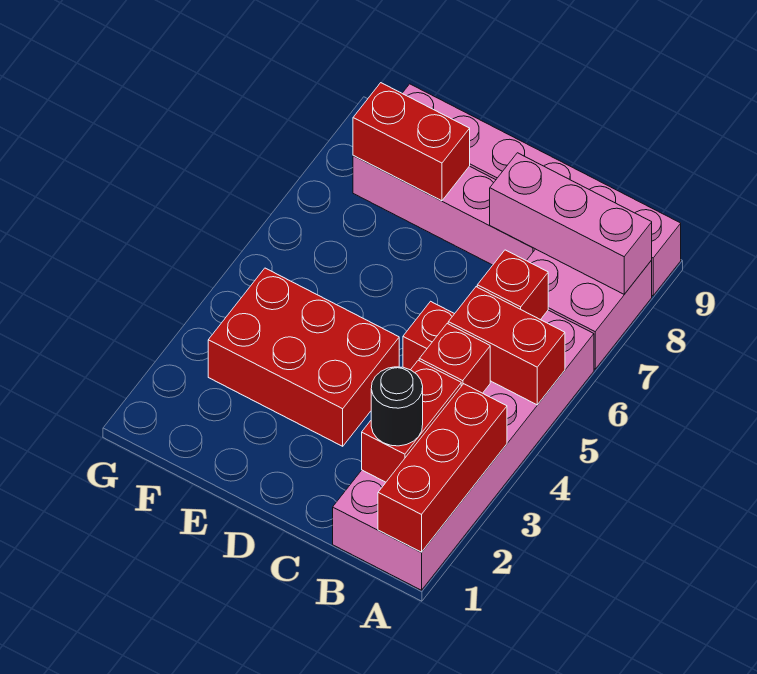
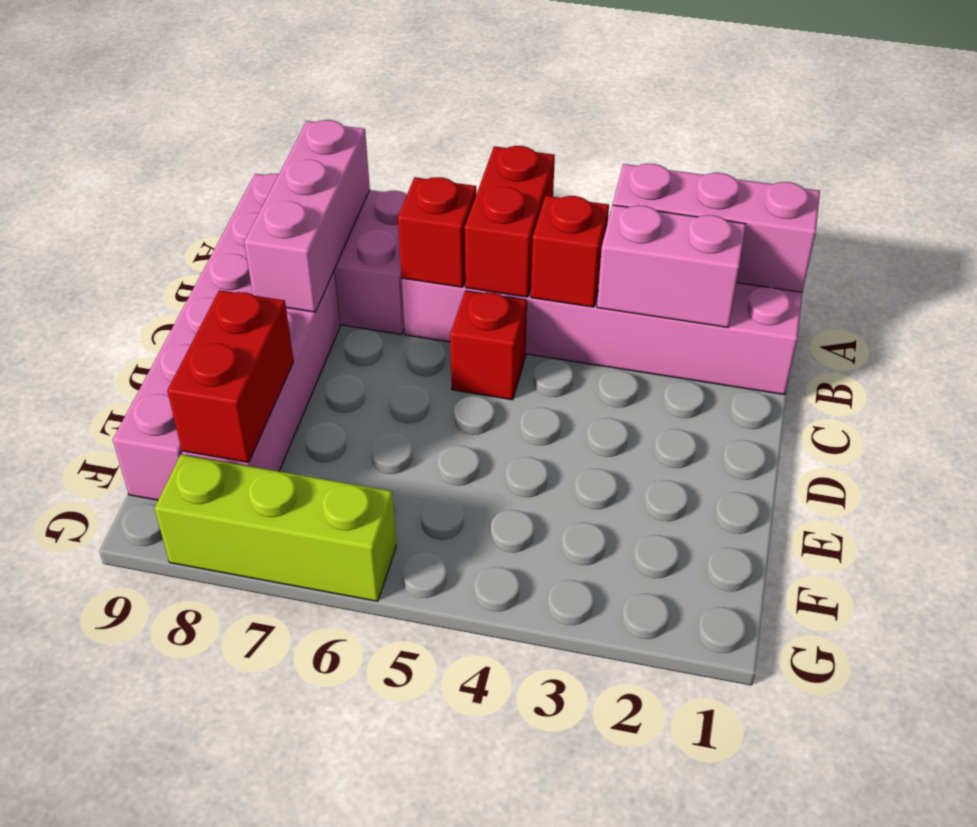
red 1x3 brick [378,384,507,552] -> pink 1x3 brick [613,164,820,292]
red 1x2 brick [362,360,461,482] -> pink 1x2 brick [597,205,746,327]
black 1x1 round brick [371,367,423,446] -> none
red 2x3 brick [208,268,399,446] -> none
none -> lime 1x3 brick [155,454,396,601]

